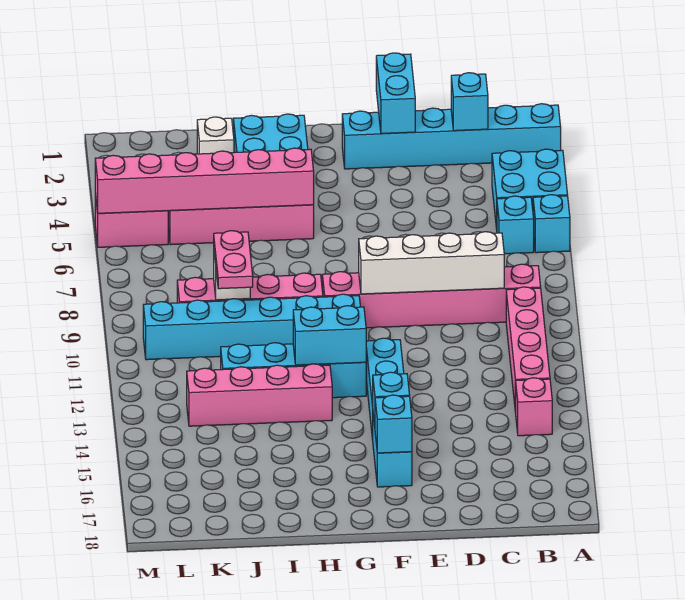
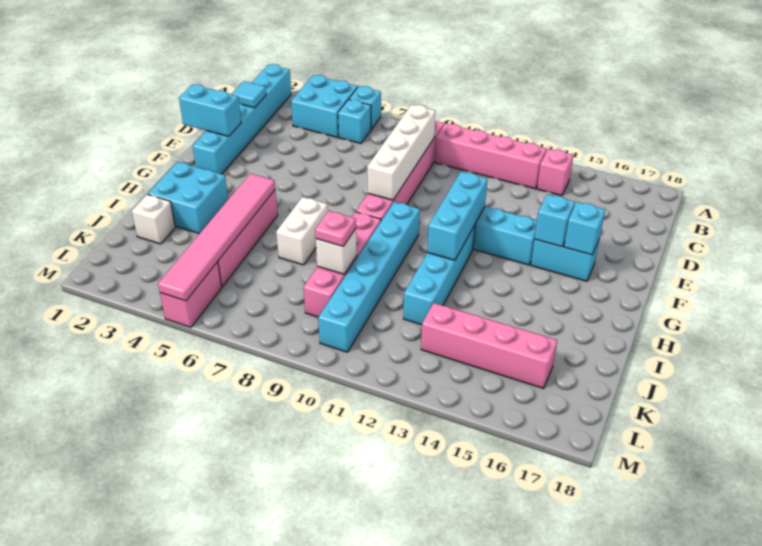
cyan 1x1 brick [451,73,488,131] -> cyan 1x1 tile [232,81,266,108]
cyan 1x2 brick [293,306,366,365] -> cyan 1x3 brick [427,172,487,260]
pink 1x6 brick [95,148,314,213] -> pink 1x6 tile [158,174,275,301]
none -> white 1x2 brick [276,197,328,265]
pink 1x4 brick [187,364,332,426] -> pink 1x4 brick turned to [421,303,557,389]
pink 1x2 plate [214,231,253,289] -> pink 1x1 plate [315,211,356,246]

